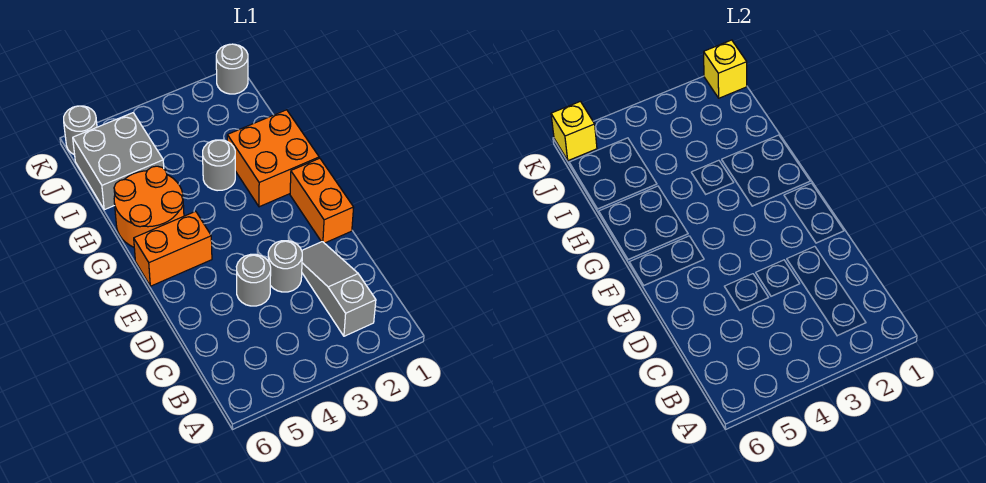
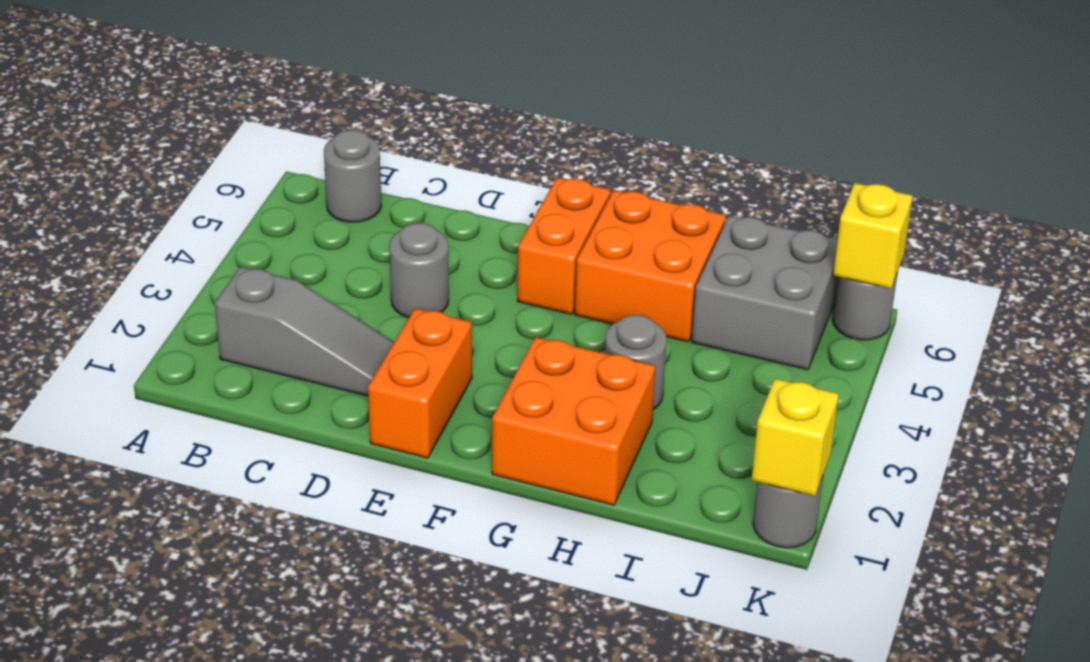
grey 1x1 round brick [268,241,302,292] -> grey 1x1 round brick moved to [324,130,382,222]
orange 1x2 brick [290,158,354,243] -> orange 1x2 brick turned to [368,308,472,458]
orange 2x2 round brick [114,166,184,247] -> orange 2x2 brick [575,190,726,342]

